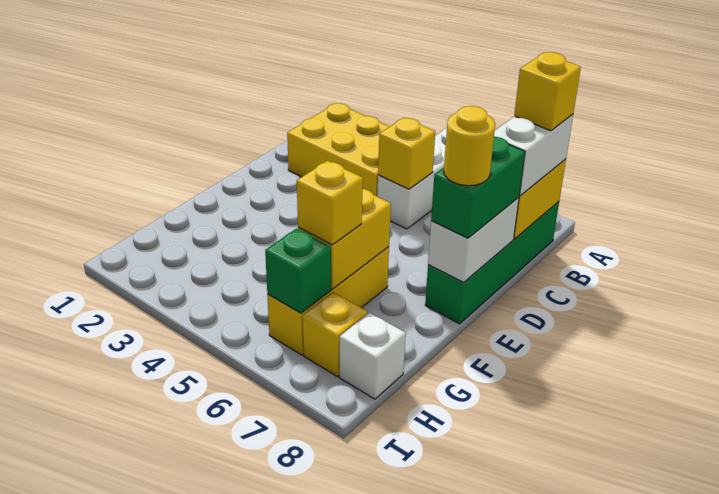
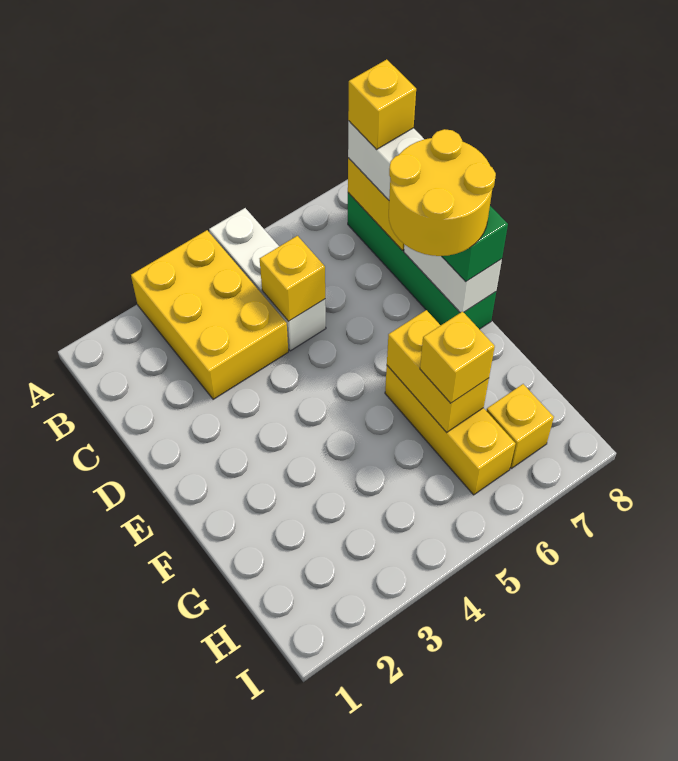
yellow 2x3 brick [287,103,389,196] -> yellow 2x3 brick turned to [131,230,288,399]
yellow 1x1 round brick [444,106,495,186] -> yellow 2x2 round brick [389,129,496,256]
green 1x1 brick [265,229,331,313] -> none
white 1x1 brick [339,312,406,399] -> none

